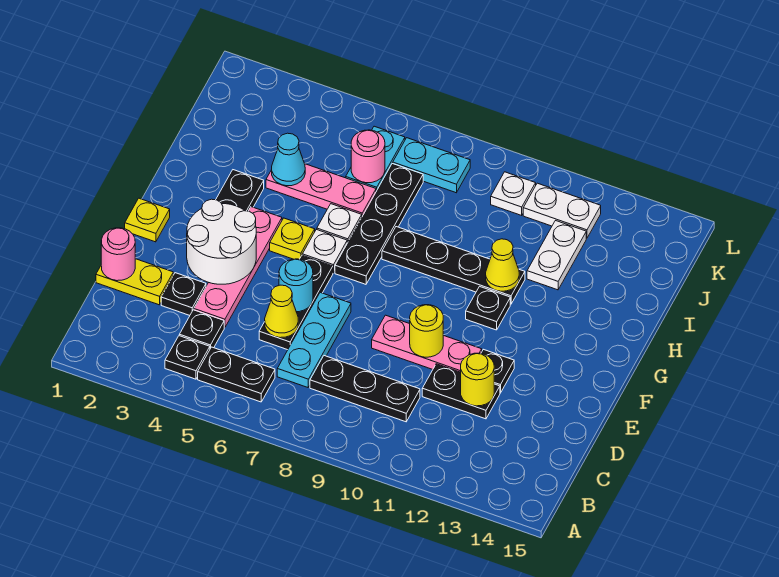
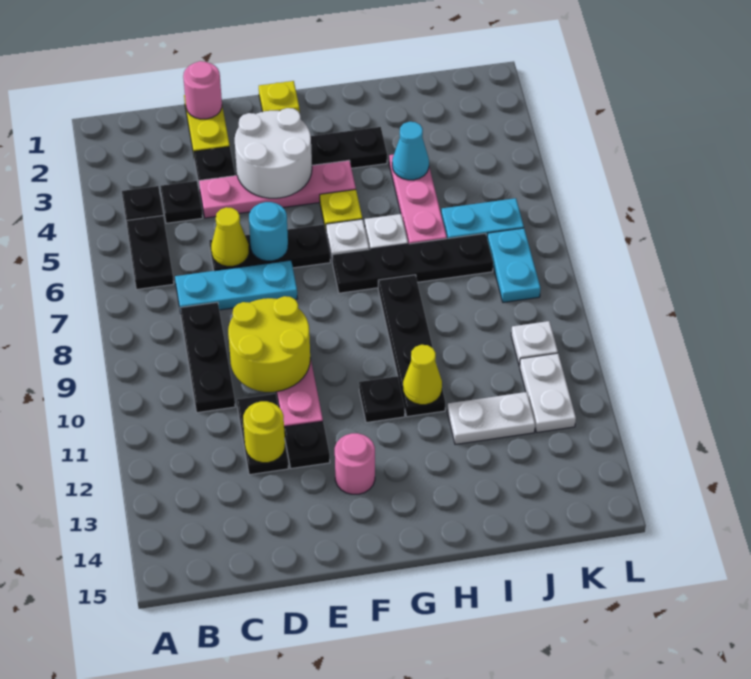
yellow 1x1 round brick [410,305,443,357] -> yellow 2x2 round brick [228,296,310,392]
pink 1x1 round brick [351,130,385,183] -> pink 1x1 round brick moved to [335,433,375,494]

